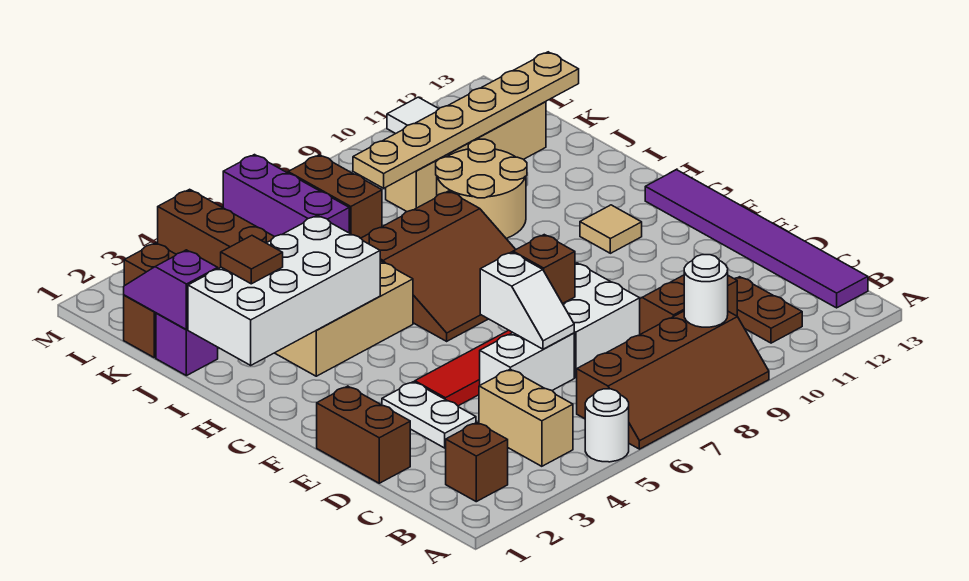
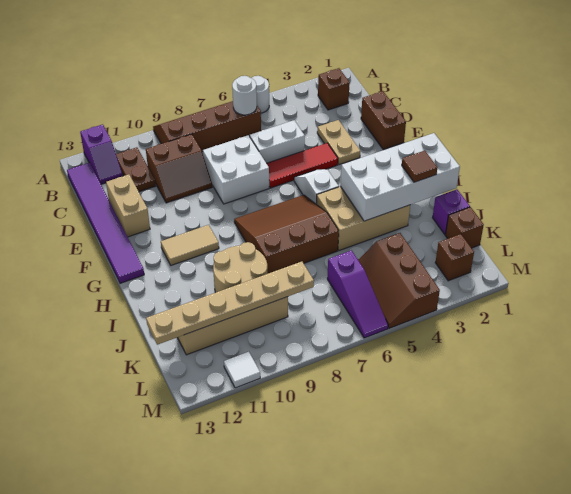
tan 1x2 brick [479,369,573,466] -> tan 1x2 brick moved to [106,174,150,237]
white 1x1 round brick [684,255,728,327] -> white 1x1 round brick moved to [232,76,257,115]
white 1x2 plate [382,382,476,448] -> tan 1x2 plate [317,120,360,165]
white 1x2 slope [480,252,574,349] -> white 1x2 slope moved to [294,169,339,204]
brown 1x1 brick [513,235,575,304] -> none
tan 1x1 tile [580,205,642,253] -> tan 1x2 tile [161,225,219,265]
purple 1x2 slope [124,250,218,330] -> purple 1x2 slope moved to [80,125,123,184]
purple 1x3 brick [223,155,349,237] -> purple 1x3 slope [327,250,388,338]
brown 1x2 brick [288,155,382,238] -> none

